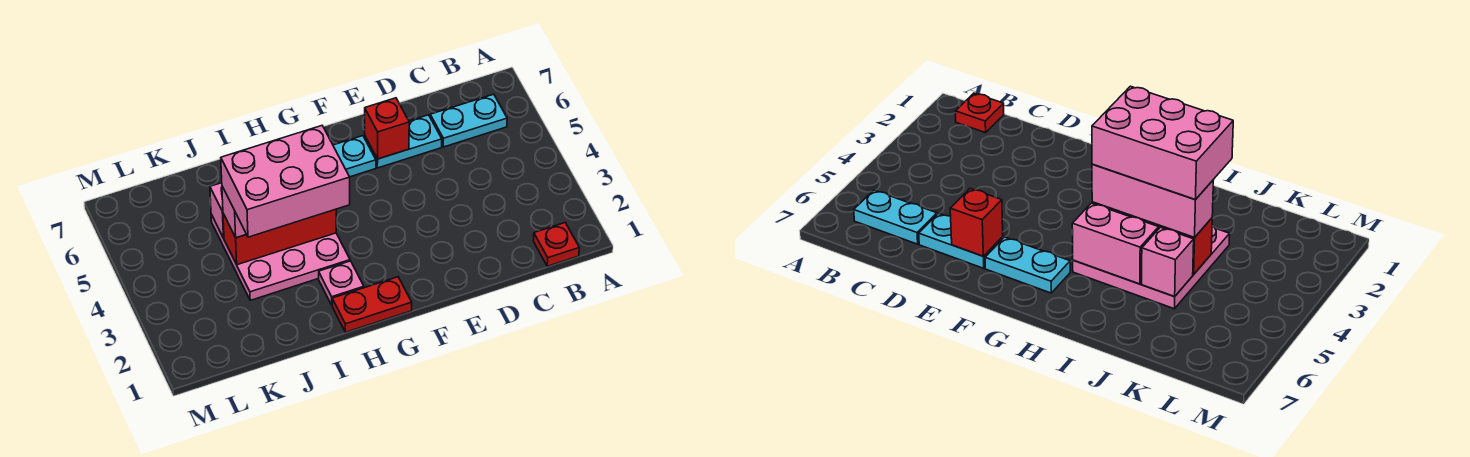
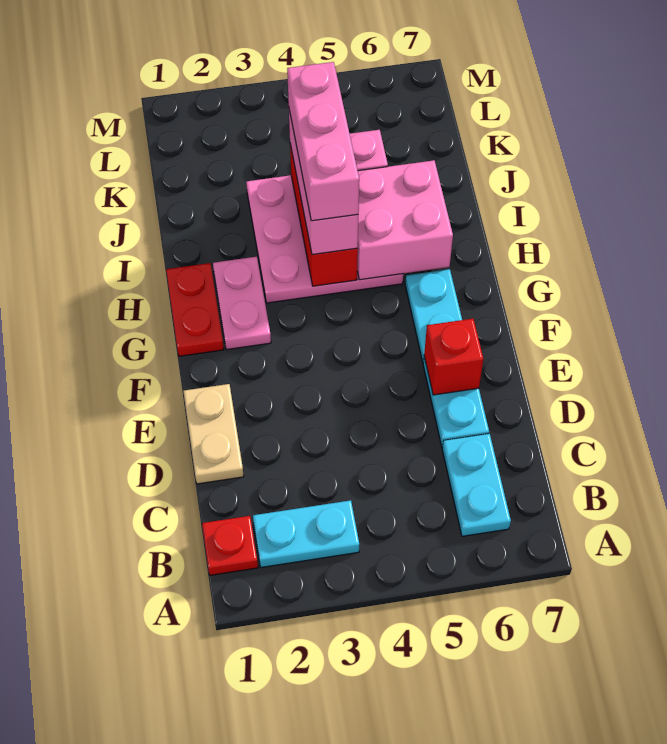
none -> cyan 1x2 plate [253,500,359,567]
none -> tan 1x2 plate [183,384,244,484]
pink 1x1 plate [319,261,364,305] -> pink 1x2 plate [213,257,271,350]
pink 2x3 brick [221,126,350,237] -> pink 1x3 brick [287,62,359,221]
pink 1x2 brick [1072,203,1159,284] -> pink 2x2 brick [357,160,453,280]

